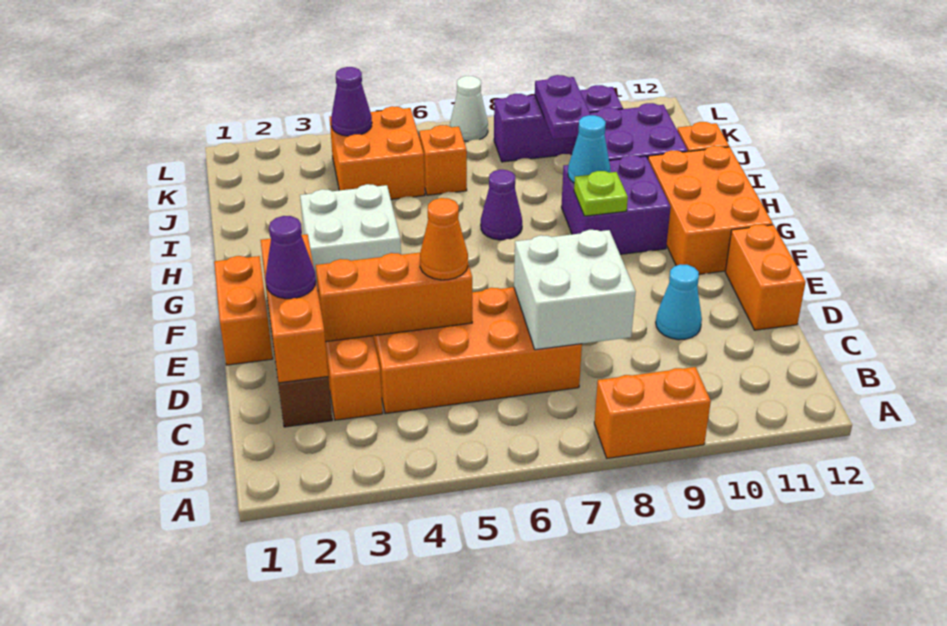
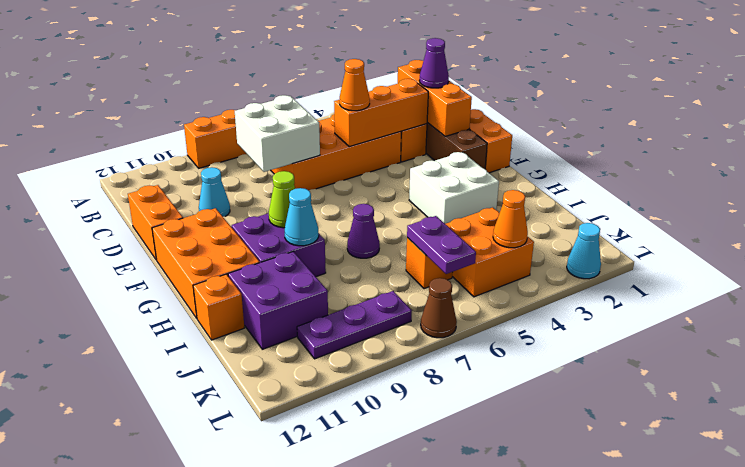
lime 1x1 plate [574,171,628,216] -> lime 1x1 cone [269,171,295,228]
purple 1x2 plate [535,75,591,139] -> purple 1x2 plate moved to [407,216,476,274]
purple 1x1 cone [331,67,372,136] -> orange 1x1 cone [493,190,528,248]
purple 1x3 brick [494,85,623,162] -> purple 1x3 plate [297,291,412,359]
none -> cyan 1x1 cone [567,223,601,279]
white 1x1 cone [450,76,488,141] -> brown 1x1 cone [421,278,457,338]

